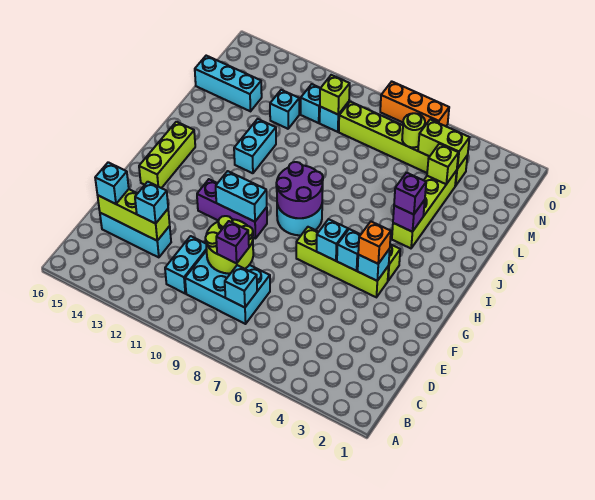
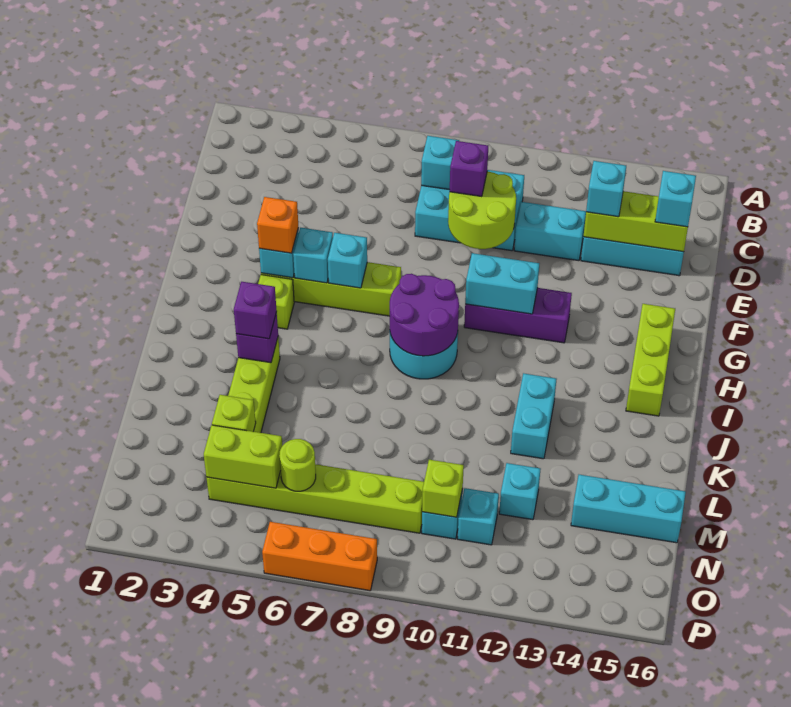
cyan 1x2 brick [165,236,207,293] -> cyan 1x2 brick turned to [514,202,586,261]

